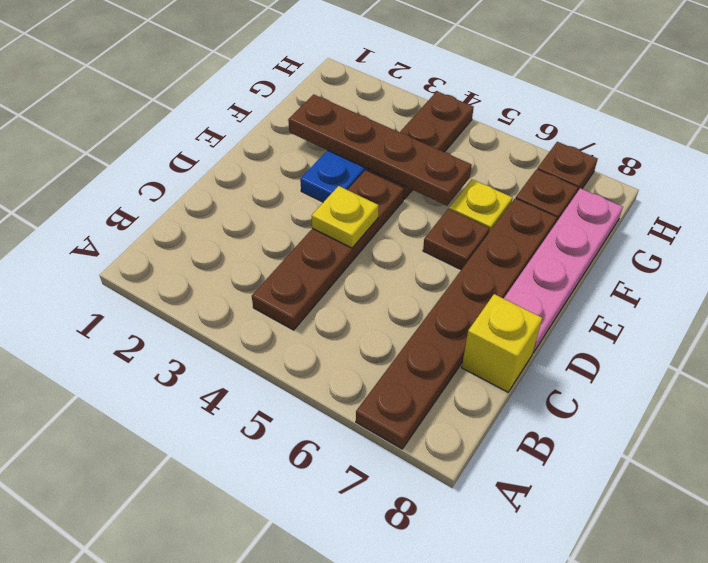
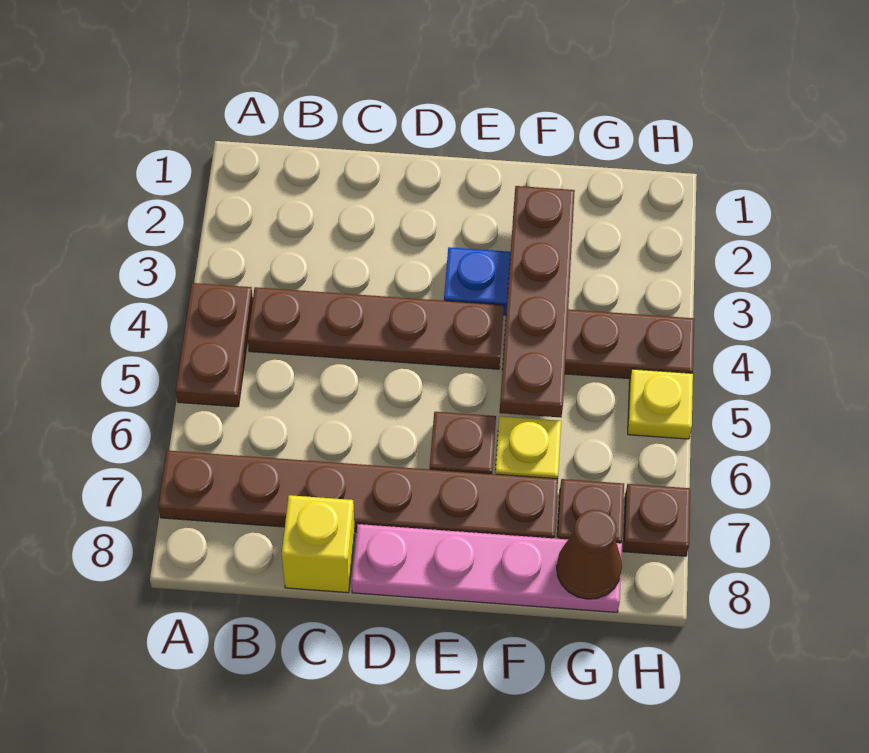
none -> brown 1x2 plate [176,283,253,407]
yellow 1x1 plate [312,186,379,248] -> yellow 1x1 plate moved to [628,369,693,439]
none -> brown 1x1 cone [557,510,622,599]

